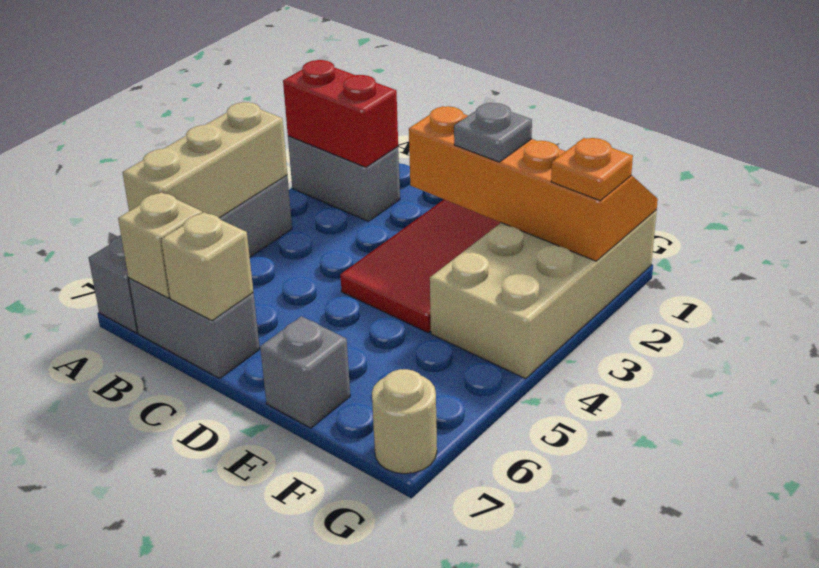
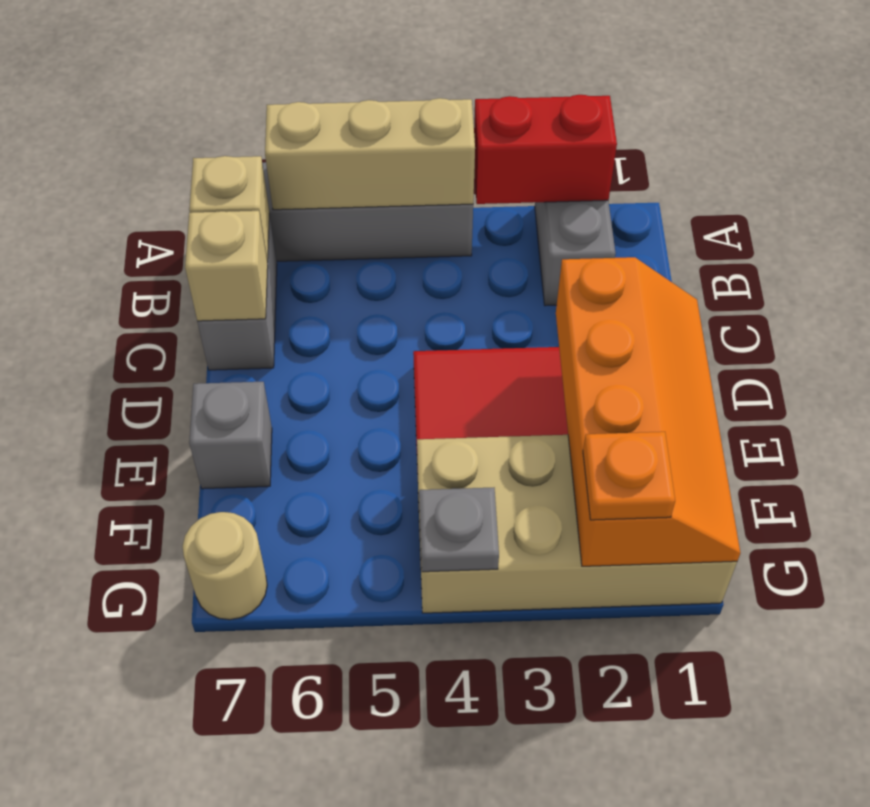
red 1x2 brick [283,60,398,167] -> red 1x2 brick turned to [474,95,617,204]
grey 1x1 plate [454,103,532,162] -> grey 1x1 plate moved to [419,488,499,572]

